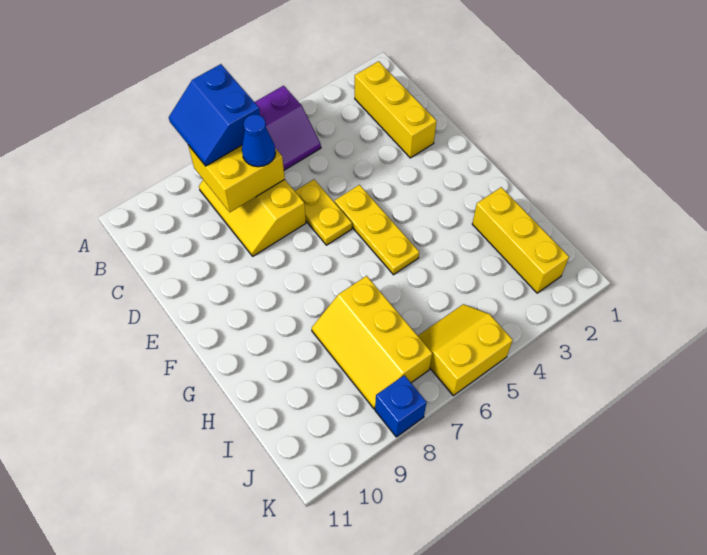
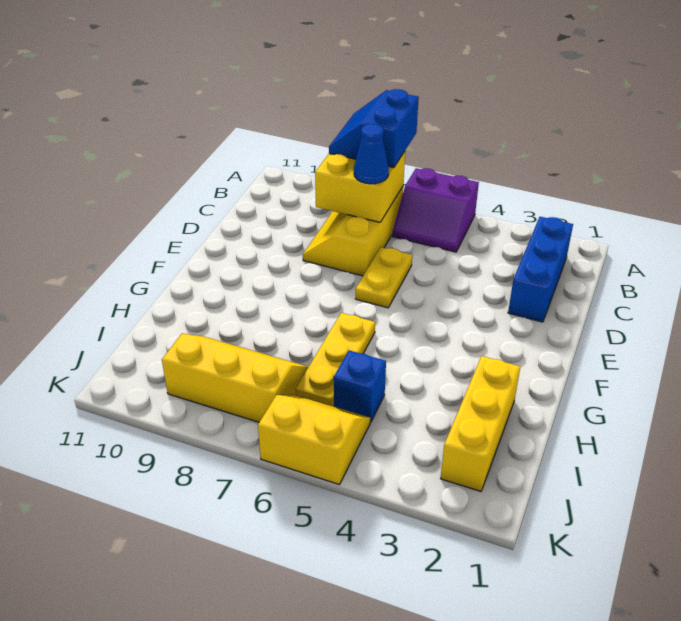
yellow 1x3 brick [355,61,436,158] -> blue 1x3 brick [508,217,573,322]
yellow 1x3 plate [335,185,419,275] -> yellow 1x3 plate moved to [296,313,375,406]
yellow 2x3 slope [312,276,432,409] -> yellow 2x3 slope turned to [162,334,308,422]
blue 1x1 brick [375,375,427,437] -> blue 1x1 brick moved to [334,350,386,422]

